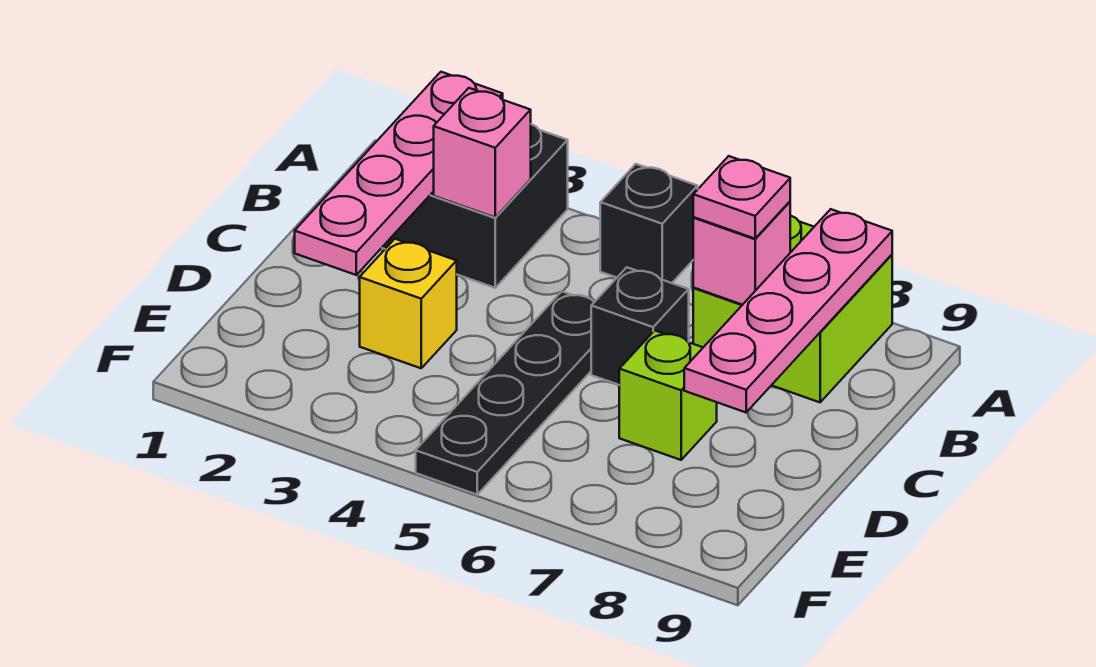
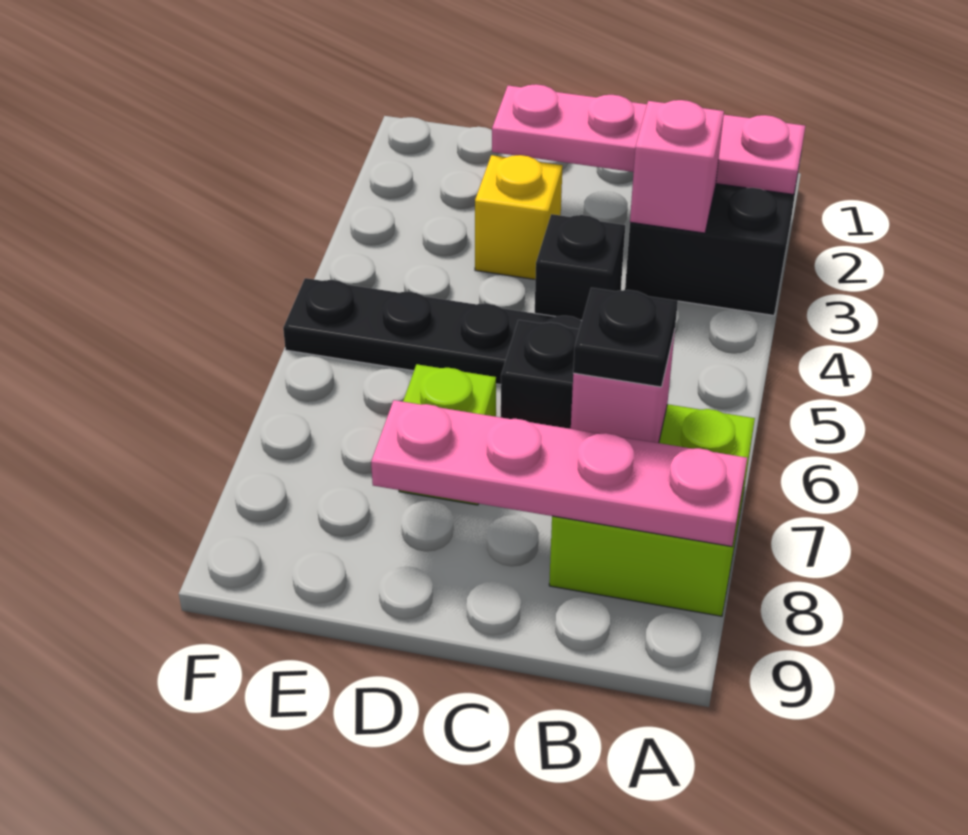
black 1x1 brick [600,164,698,283] -> black 1x1 brick moved to [535,214,625,321]
pink 1x1 plate [693,156,790,239] -> black 1x1 plate [573,288,678,387]

